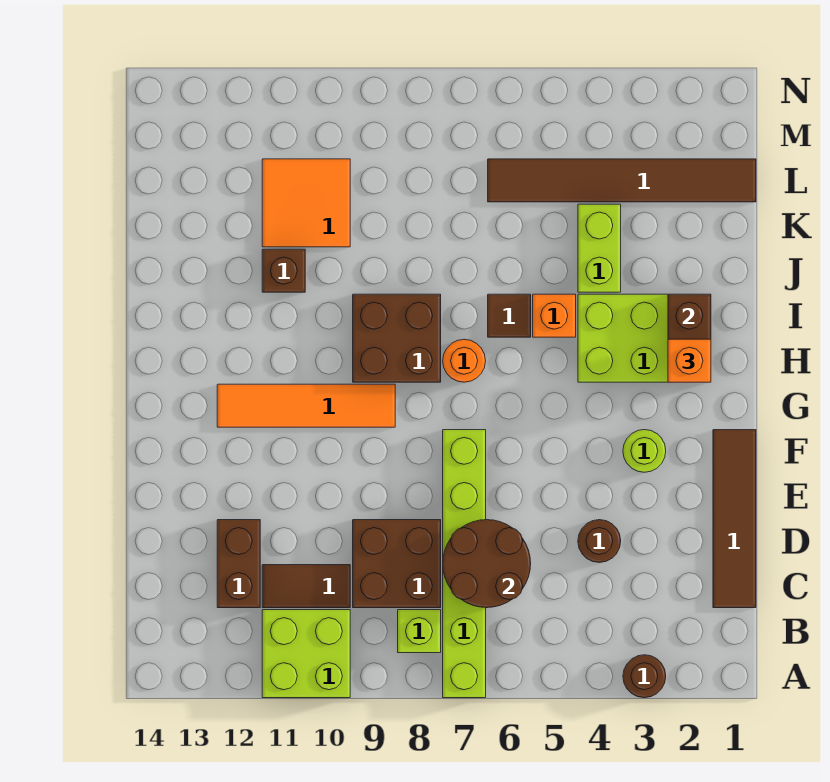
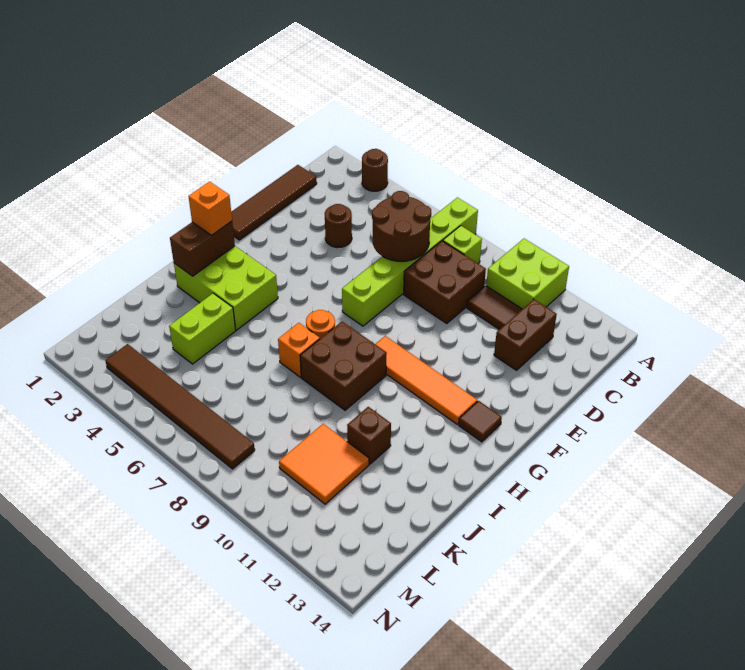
lime 1x1 round brick [623,430,666,472] -> none
orange 1x1 brick [533,294,576,337] -> orange 1x1 brick moved to [278,323,320,377]
brown 1x1 tile [488,294,531,337] -> brown 1x1 tile moved to [459,401,502,442]
brown 1x6 tile [488,159,756,202] -> brown 1x6 tile moved to [105,344,255,469]

